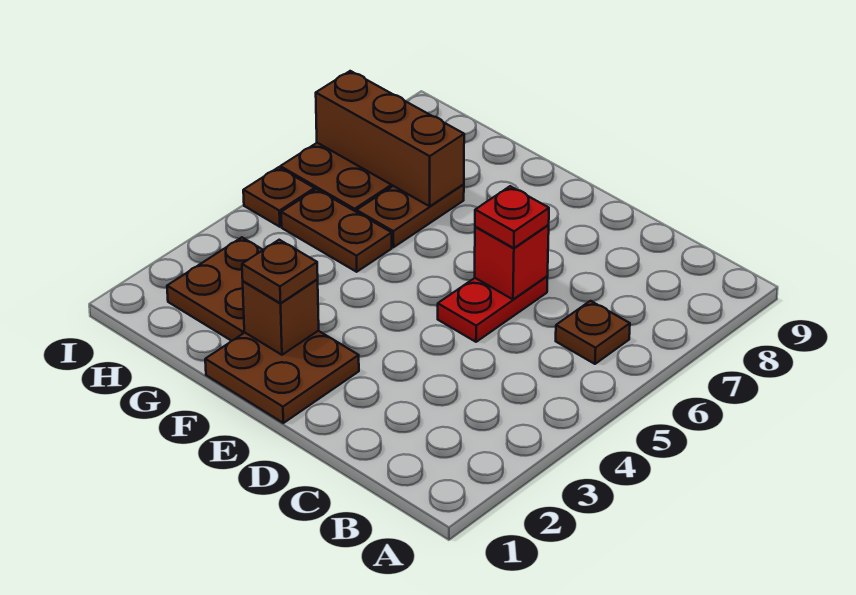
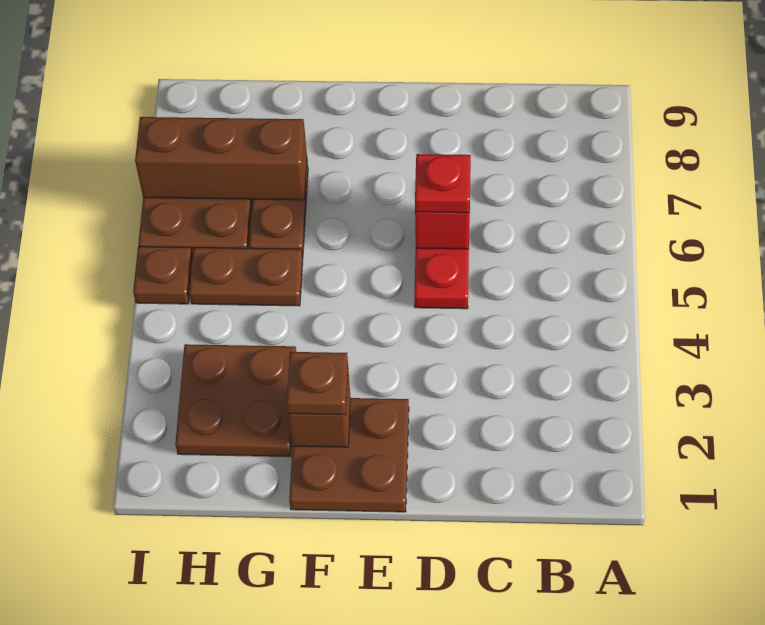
brown 1x1 plate [556,301,630,364] -> none

